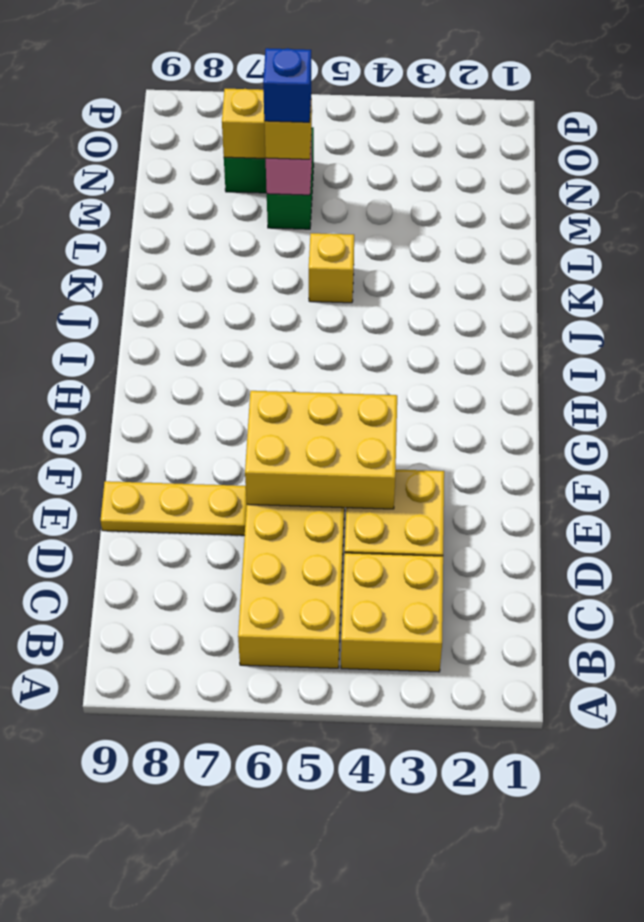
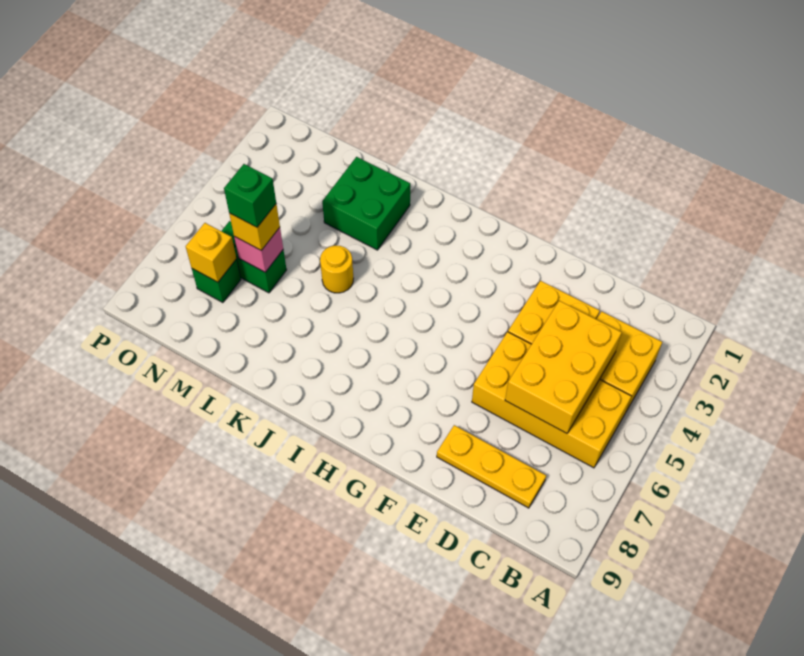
yellow 2x3 brick [245,391,397,509] -> yellow 2x3 brick moved to [505,301,622,433]
yellow 1x3 plate [101,481,247,535] -> yellow 1x3 plate turned to [437,425,546,508]
none -> green 2x2 brick [322,157,410,250]
yellow 1x1 brick [309,233,354,303] -> yellow 1x1 round brick [320,245,353,293]
blue 1x1 brick [263,48,311,122] -> green 1x1 brick [224,164,276,227]

